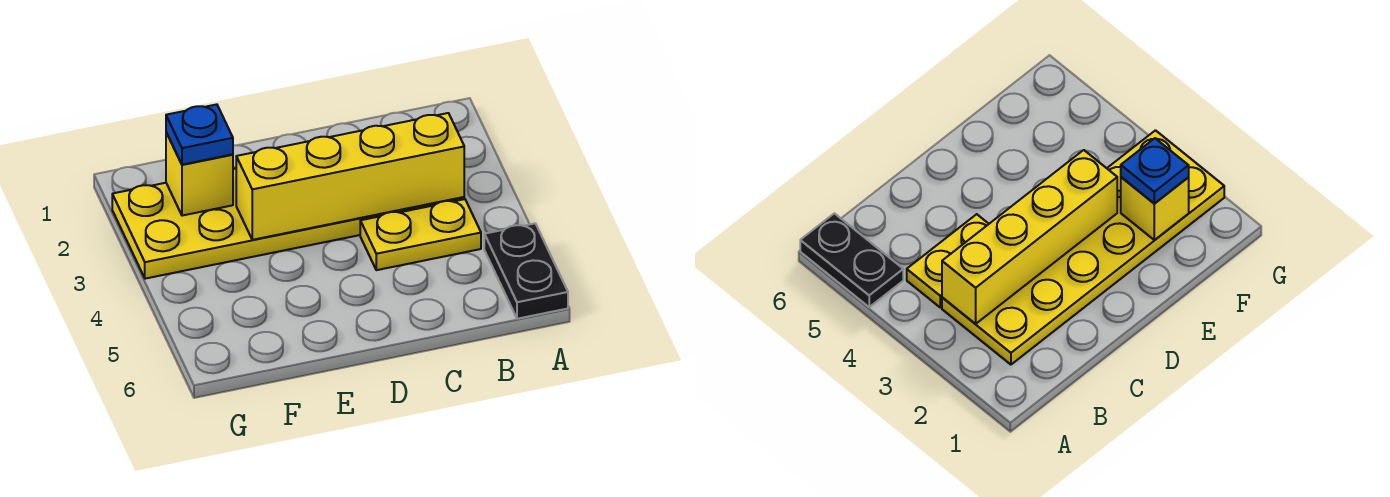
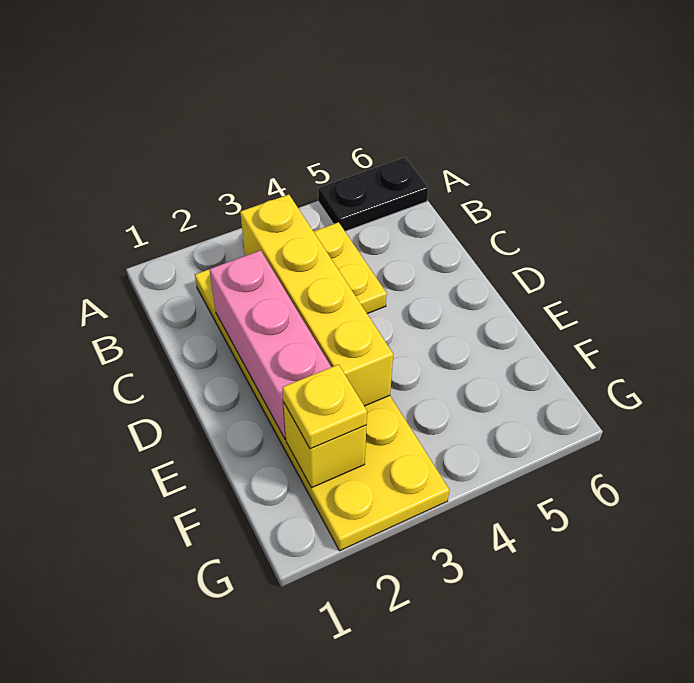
none -> pink 1x3 brick [209,250,331,439]
blue 1x1 plate [166,104,233,165] -> yellow 1x1 plate [282,364,367,449]

